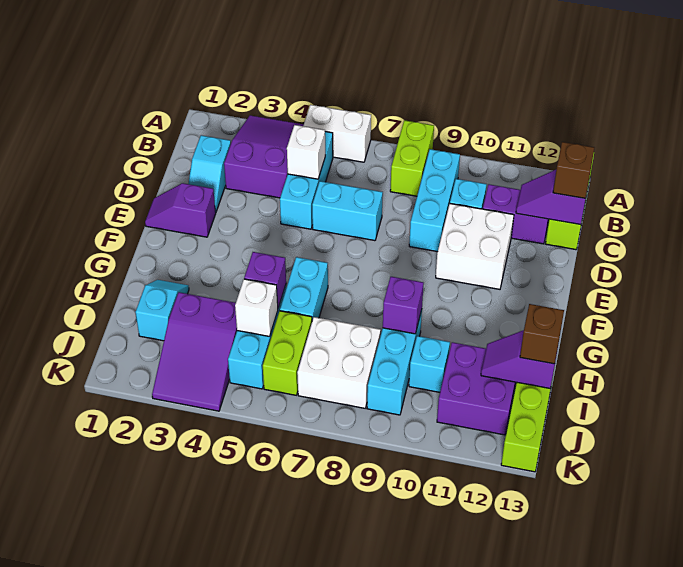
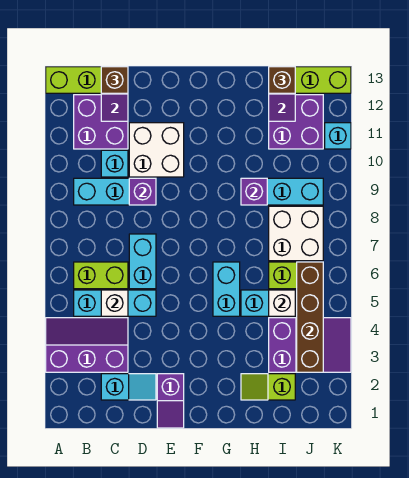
purple 2x3 slope [224,116,304,198] -> purple 2x3 slope turned to [46,318,128,372]
white 1x2 brick [304,105,371,162] -> none
lime 1x2 brick [390,120,434,196] -> lime 1x2 brick moved to [74,262,128,289]
purple 1x2 brick [483,184,549,244] -> purple 2x2 brick [74,95,128,149]
cyan 1x2 brick [280,257,328,320] -> cyan 1x2 brick turned to [213,262,240,316]
cyan 1x2 slope [135,280,189,341] -> lime 1x2 slope [241,374,295,400]
purple 1x1 brick [244,252,286,308] -> purple 1x1 brick moved to [129,178,156,205]
cyan 1x1 brick [409,336,450,392] -> cyan 1x1 brick moved to [325,123,351,149]
none -> brown 1x4 brick [297,262,323,372]

